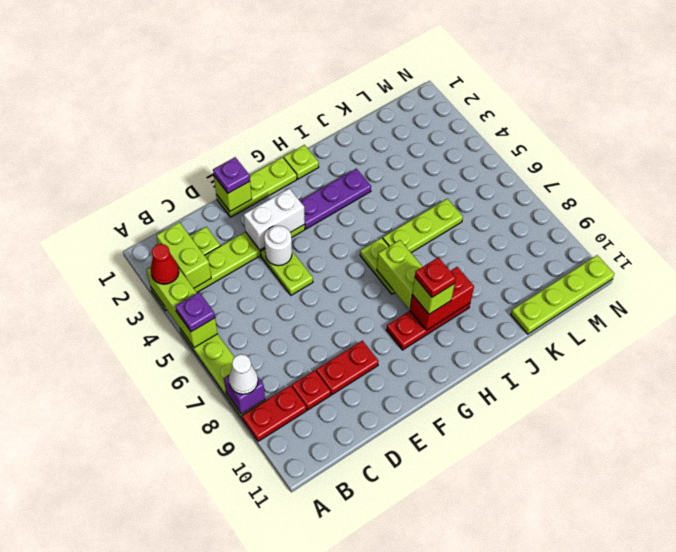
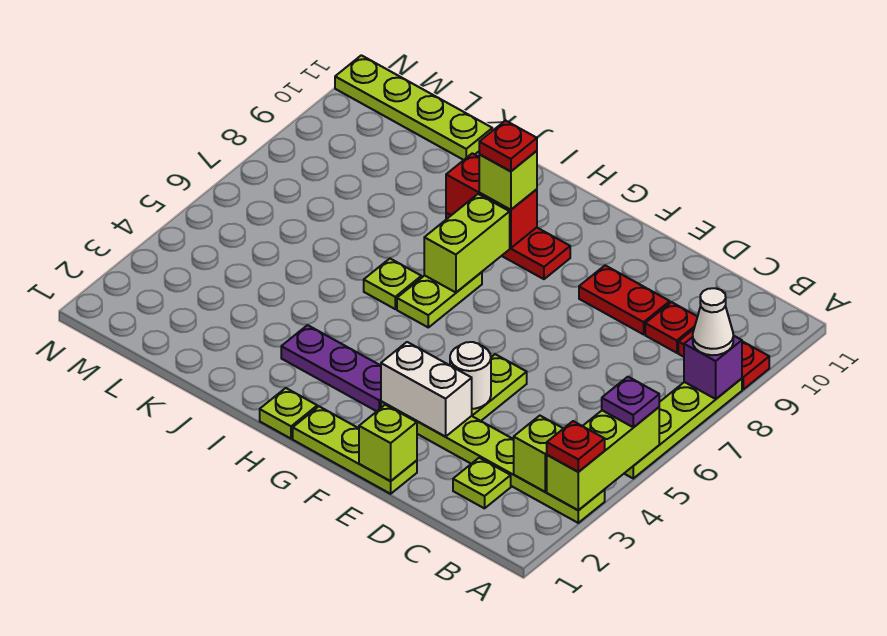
red 1x1 cone [151,244,179,284] -> red 1x1 plate [547,421,605,472]
lime 1x2 brick [156,222,211,288] -> lime 1x1 brick [514,416,564,492]
purple 1x1 plate [213,157,250,193] -> none
lime 1x3 plate [383,199,463,253] -> lime 1x1 plate [364,259,421,309]

